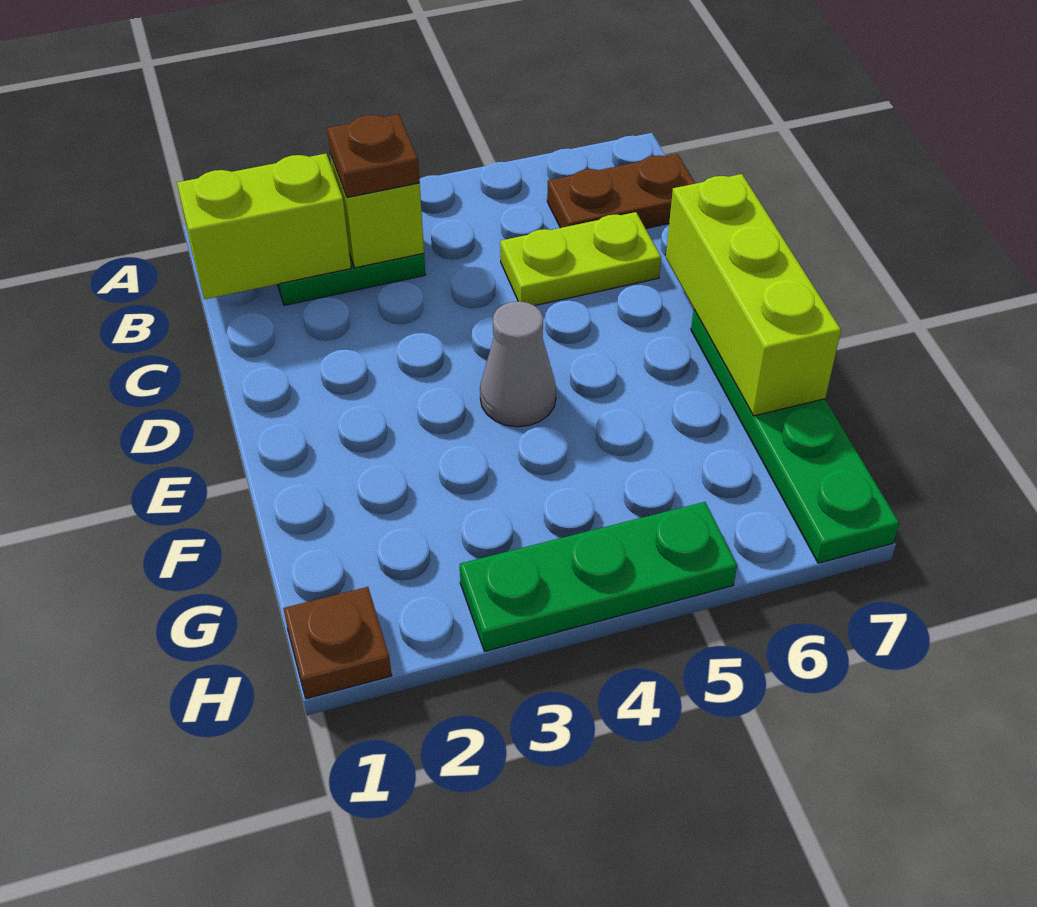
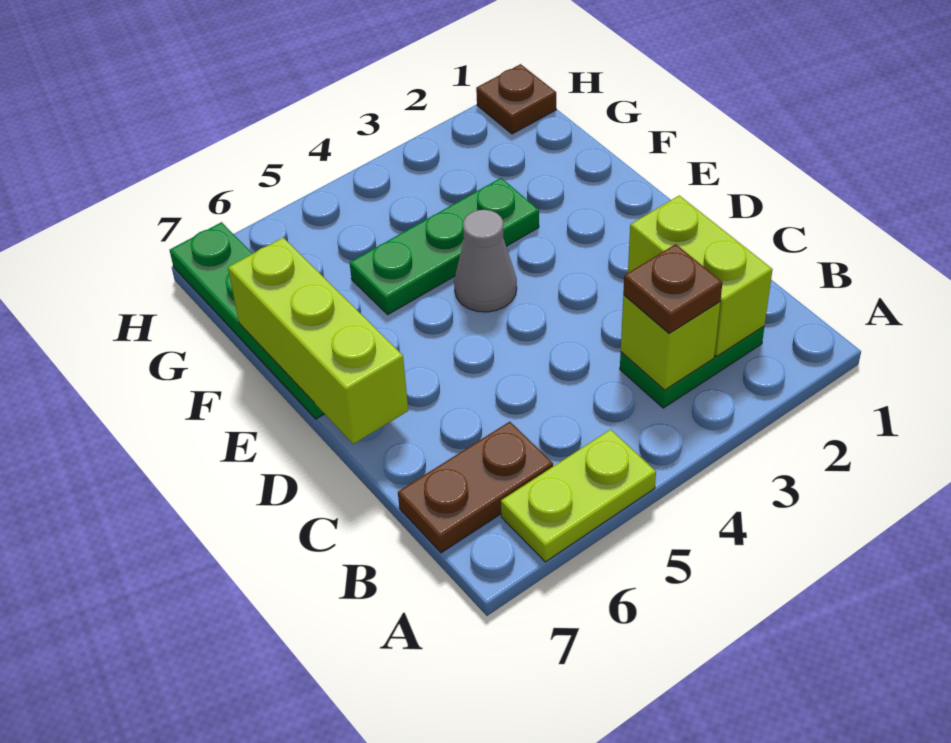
lime 1x2 brick [177,154,351,299] -> lime 1x2 brick turned to [628,196,773,356]
lime 1x2 plate [500,212,661,306] -> lime 1x2 plate moved to [501,429,656,562]
green 1x3 plate [460,502,737,651] -> green 1x3 plate moved to [350,178,539,314]

